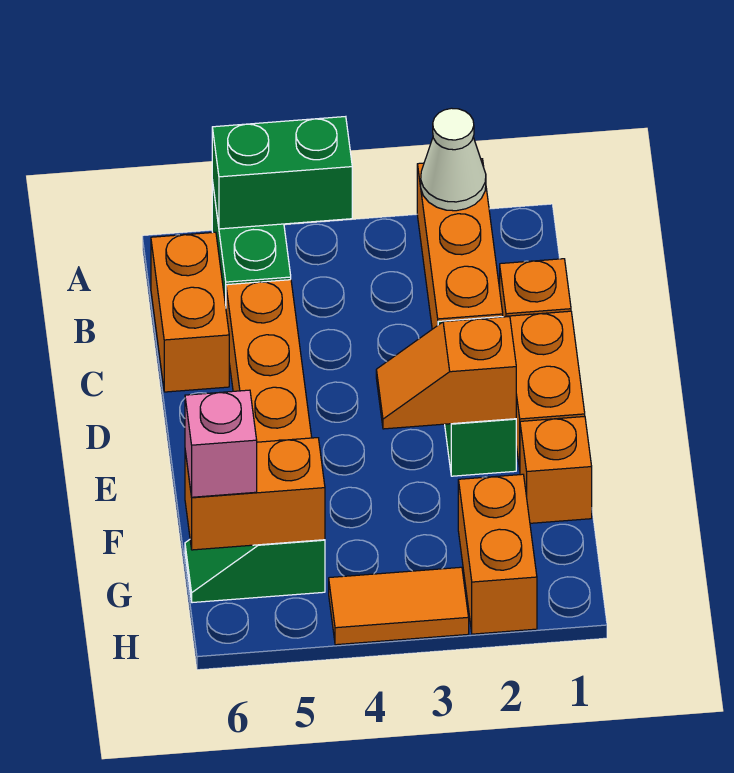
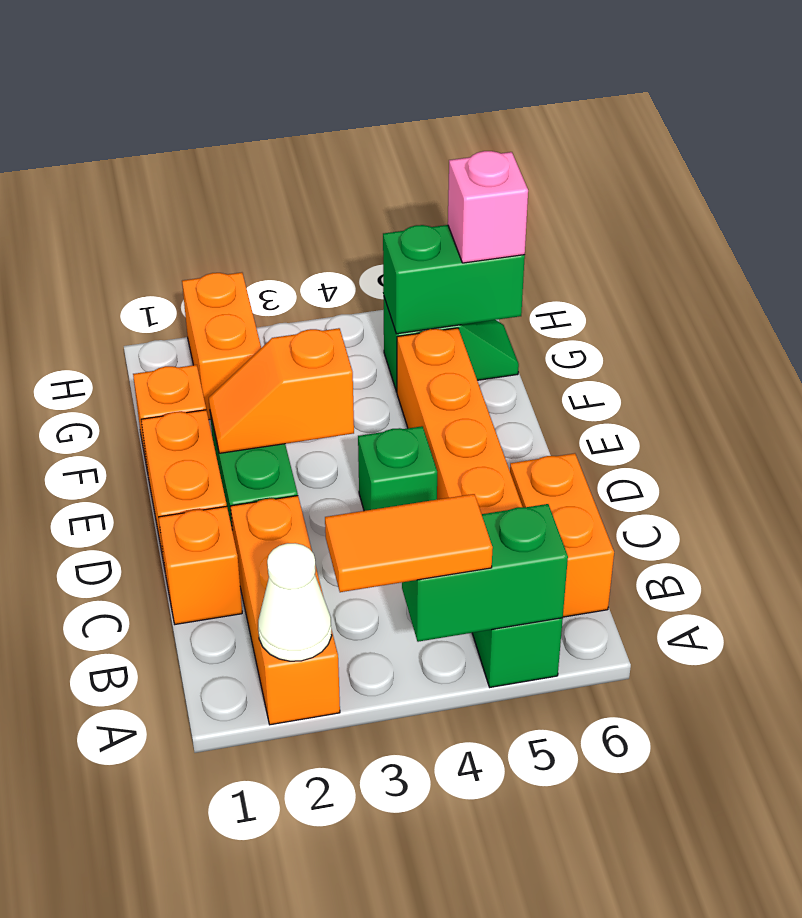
none -> green 1x1 brick [358,426,437,511]
orange 1x2 slope [376,317,516,429] -> orange 1x2 slope turned to [209,328,354,453]
orange 1x2 brick [185,438,325,550] -> green 1x2 brick [383,225,525,334]
orange 1x2 tile [329,567,469,645] -> orange 1x2 tile moved to [325,494,493,592]

